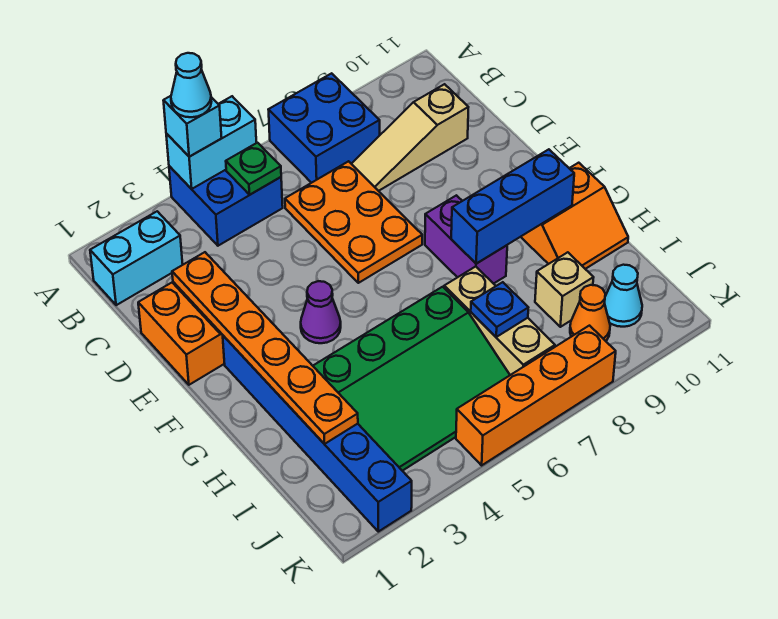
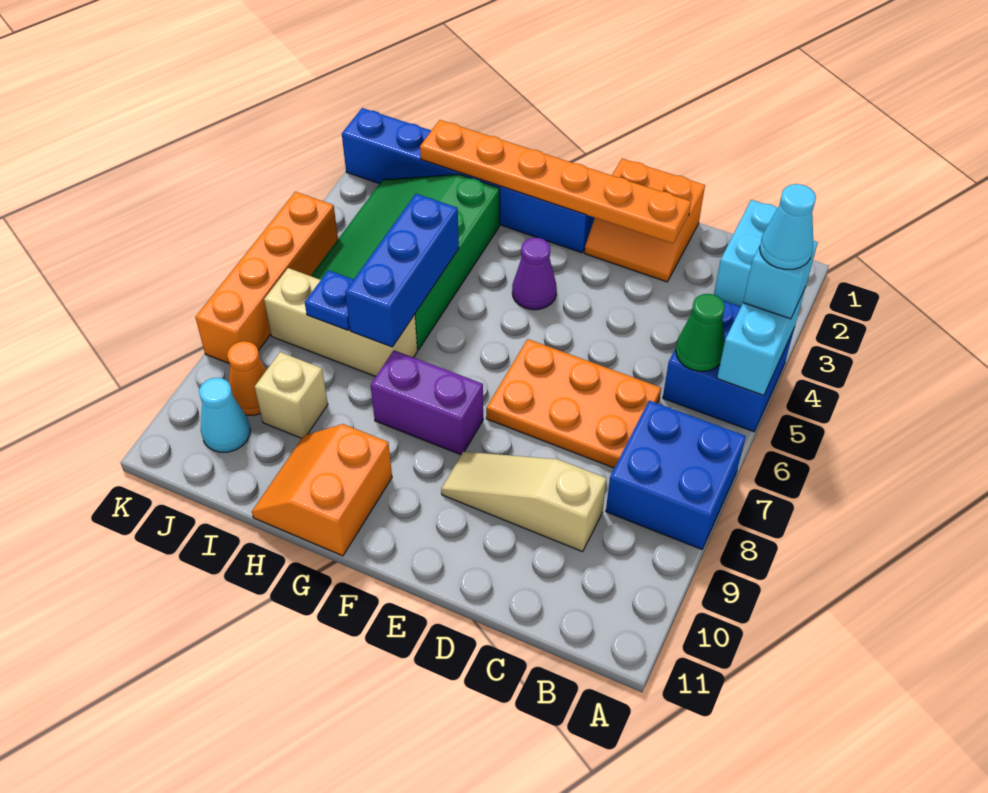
green 1x1 plate [226,143,281,195] -> green 1x1 cone [676,294,725,371]
tan 1x3 slope [352,84,468,191] -> tan 1x3 slope turned to [441,452,606,552]
blue 1x3 brick [451,149,574,264] -> blue 1x3 brick moved to [345,194,459,347]

